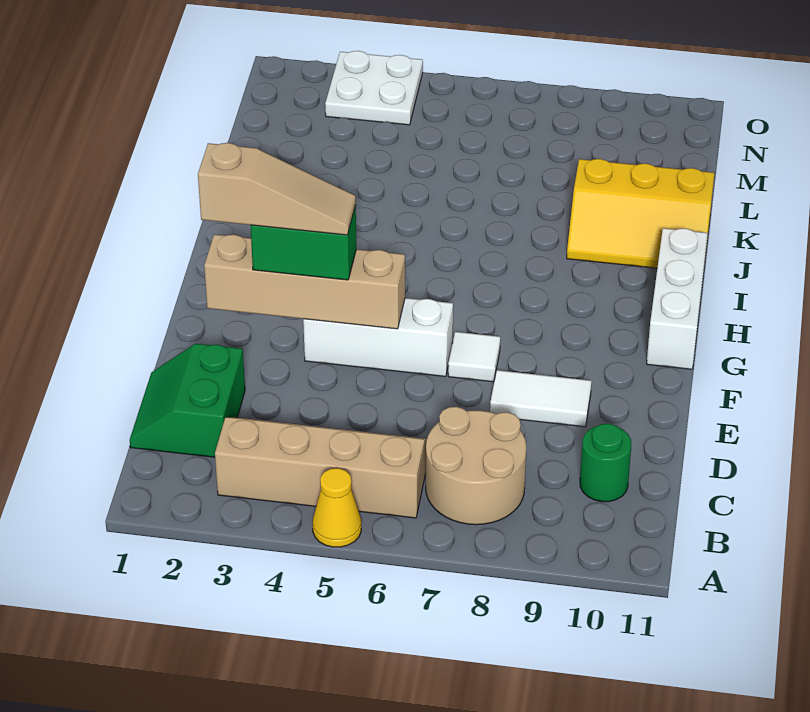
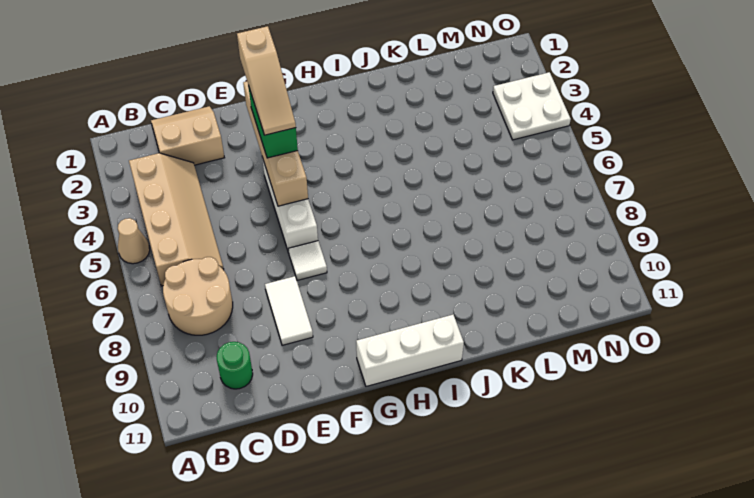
yellow 1x1 cone [313,468,361,547] -> tan 1x1 cone [118,218,150,264]
green 2x2 slope [130,344,245,457] -> tan 2x2 slope [151,106,224,165]
yellow 2x3 slope [567,159,714,268] -> none

